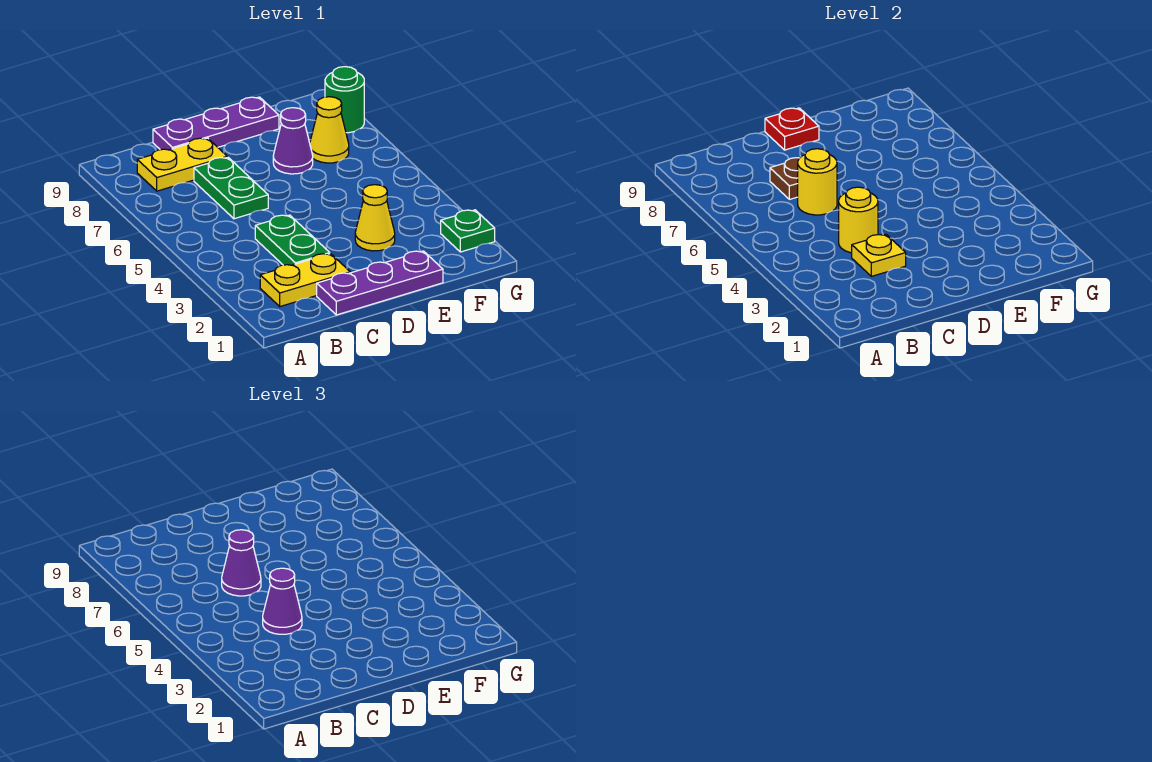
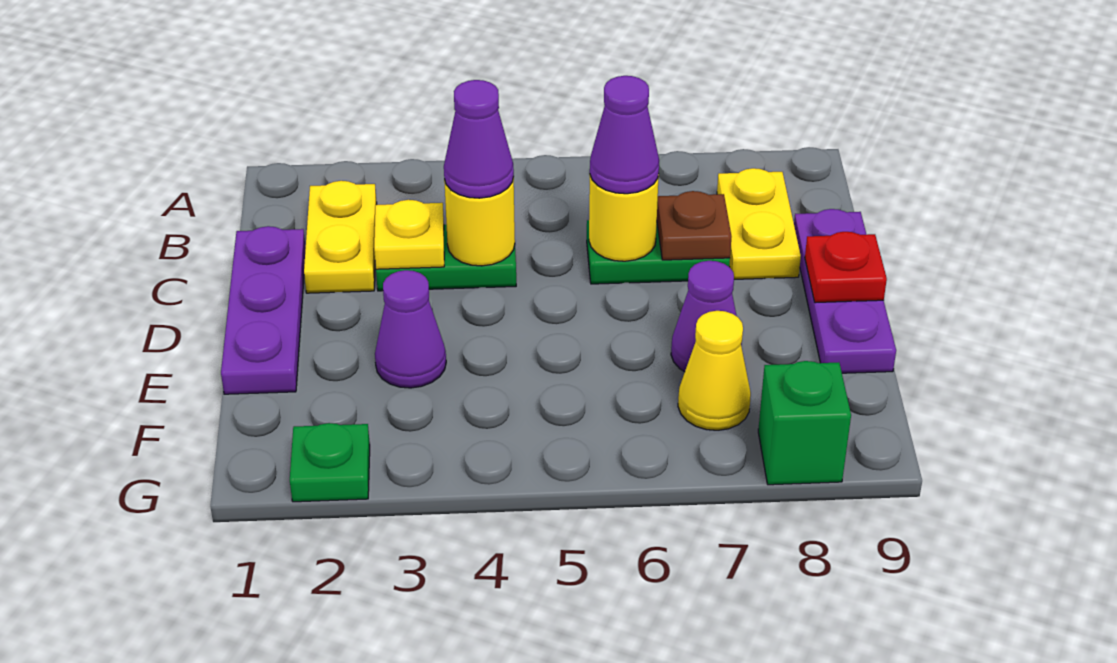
yellow 1x1 cone [355,185,395,251] -> purple 1x1 cone [375,270,446,388]
green 1x1 round brick [325,67,364,133] -> green 1x1 brick [758,361,851,485]

